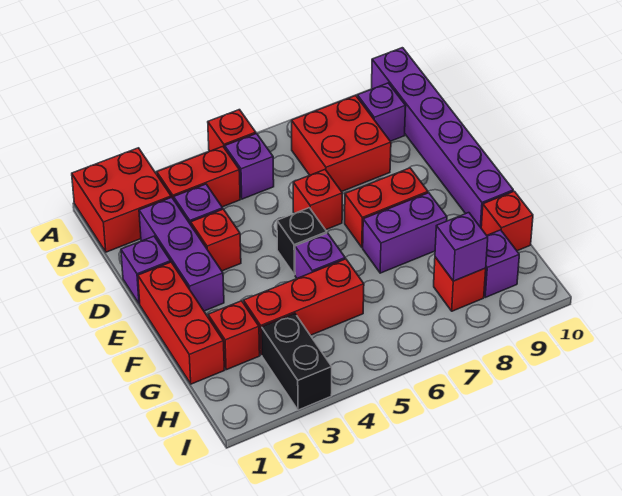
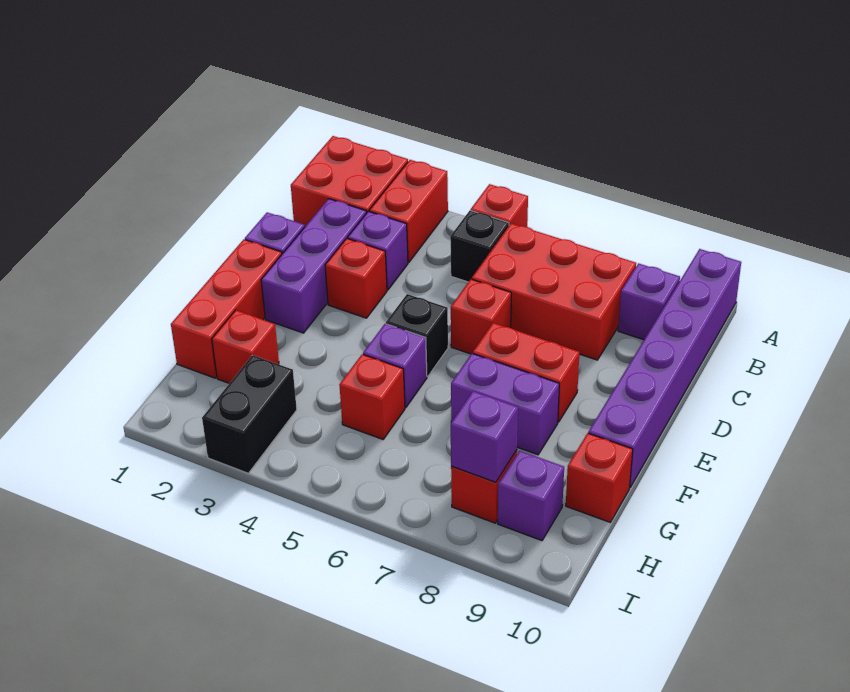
red 1x2 brick [157,147,240,207] -> red 1x2 brick turned to [369,160,448,262]
purple 1x1 brick [225,134,274,199] -> black 1x1 brick [450,210,509,282]
red 2x2 brick [292,96,391,192] -> red 2x3 brick [472,223,636,360]
red 1x3 brick [243,259,364,355] -> red 1x1 brick [339,354,405,439]

